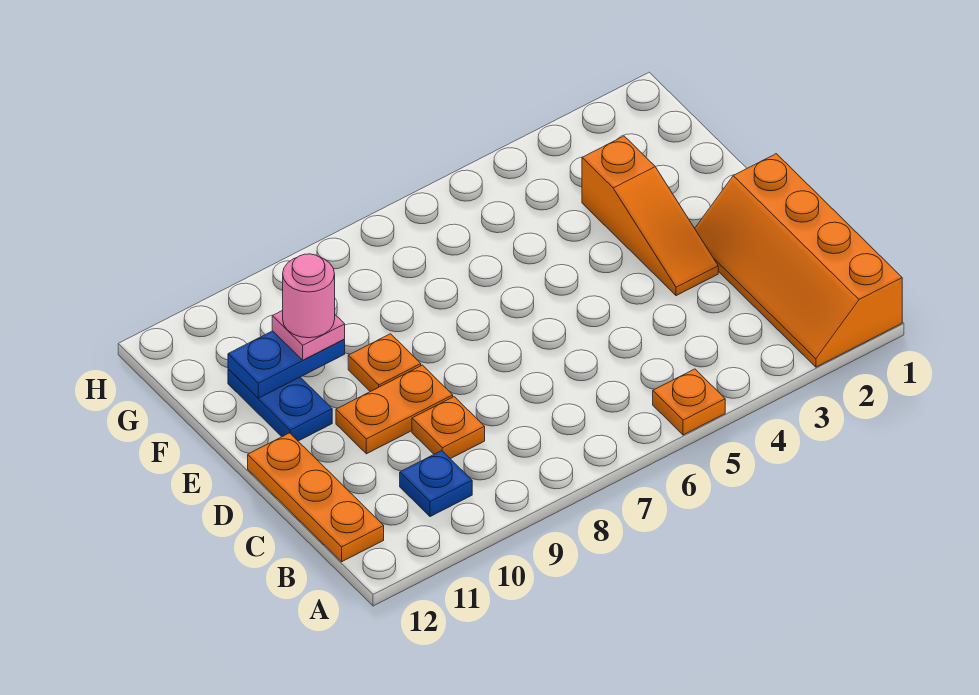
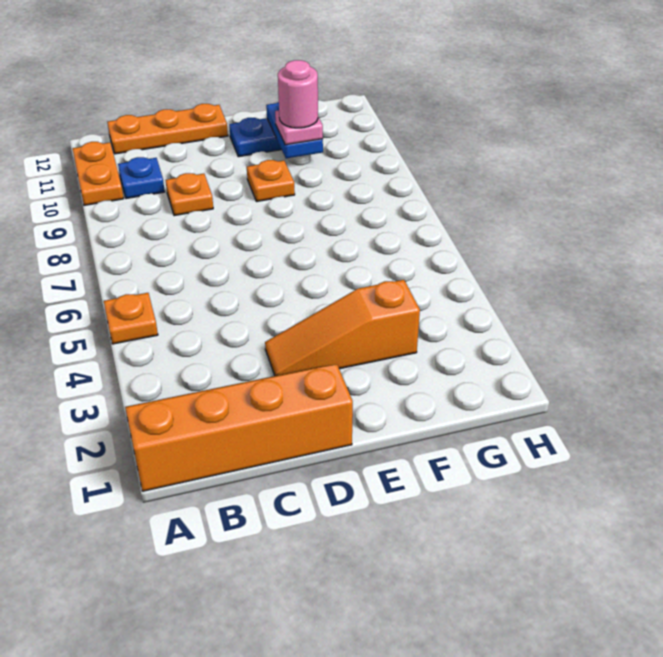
orange 1x2 plate [336,365,453,454] -> orange 1x2 plate moved to [73,142,124,205]

